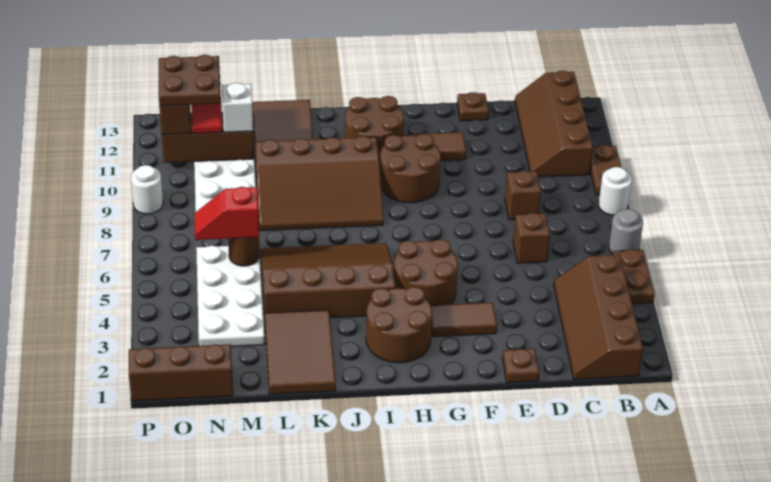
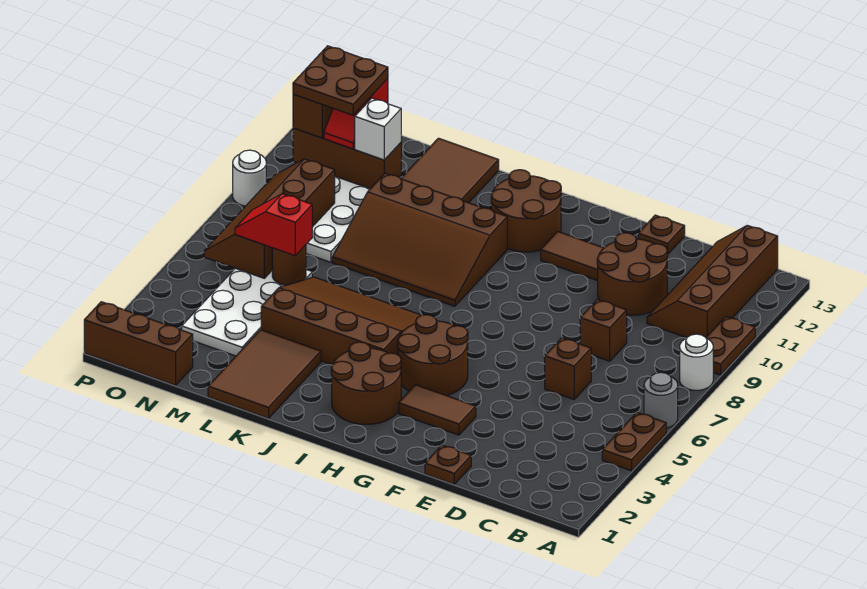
brown 2x4 slope [554,255,643,379] -> brown 2x4 slope moved to [204,159,335,278]
brown 2x2 round brick [380,134,441,203] -> brown 2x2 round brick moved to [597,233,668,315]

